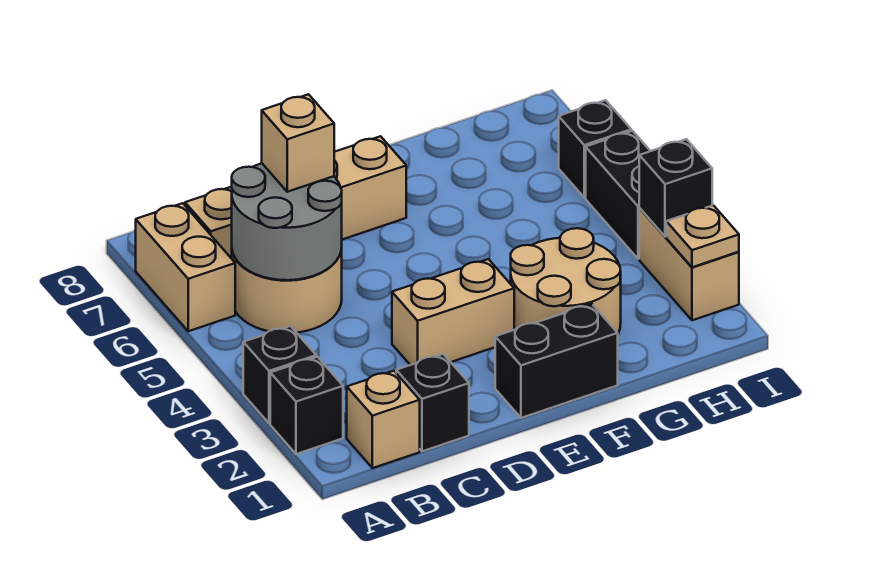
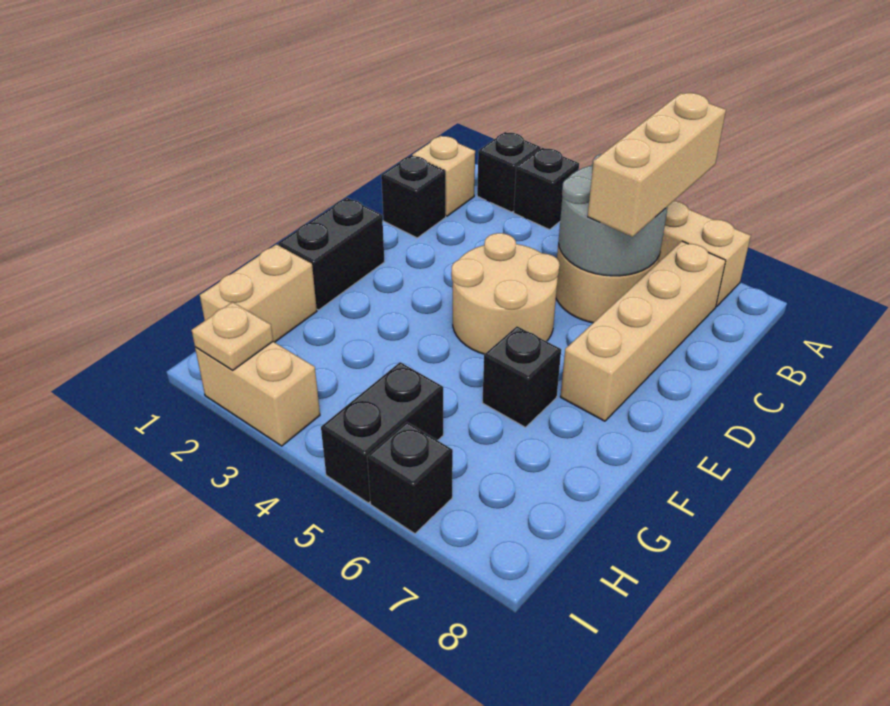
tan 1x1 brick [262,94,334,192] -> tan 1x3 brick [588,93,726,237]
tan 1x2 brick [392,259,514,365] -> tan 1x2 brick moved to [200,244,317,342]
tan 2x2 round brick [511,228,621,333] -> tan 2x2 round brick moved to [451,233,560,354]
black 1x1 brick [639,139,712,237] -> black 1x1 brick moved to [482,326,561,427]
black 1x2 brick [586,131,650,259] -> black 1x2 brick turned to [321,362,443,503]

